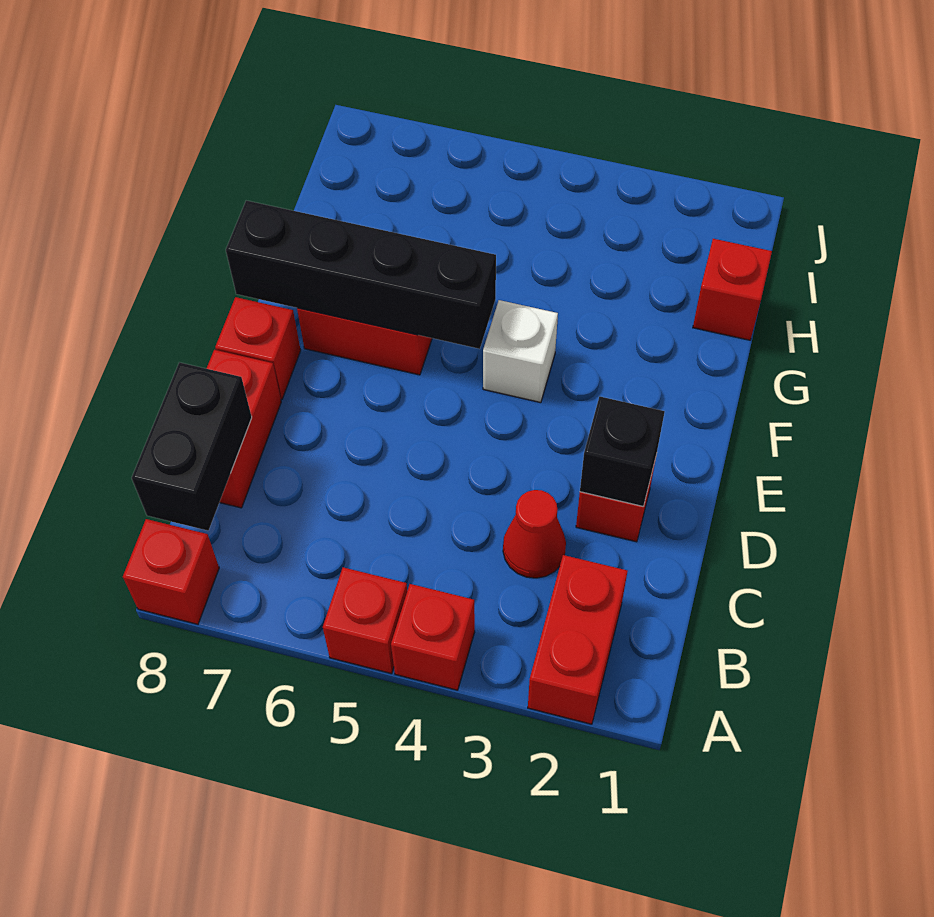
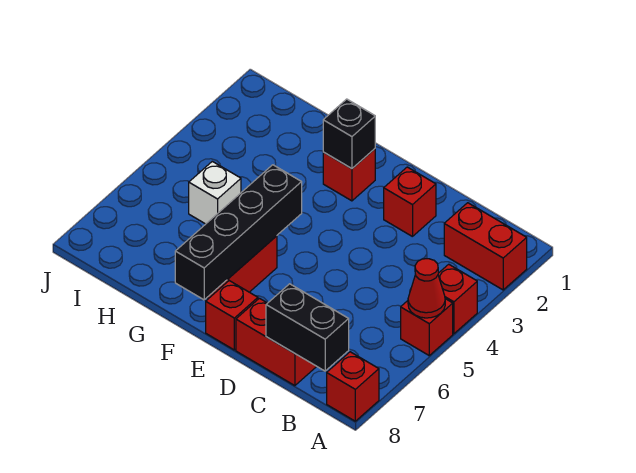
red 1x1 cone [503,490,566,578] -> red 1x1 cone moved to [408,259,445,318]
black 1x1 brick [580,397,665,507] -> black 1x1 brick moved to [323,99,375,169]
white 1x1 brick [483,300,558,403] -> white 1x1 brick moved to [189,161,241,224]
red 1x1 brick [693,239,772,340] -> red 1x1 brick moved to [323,149,375,201]

